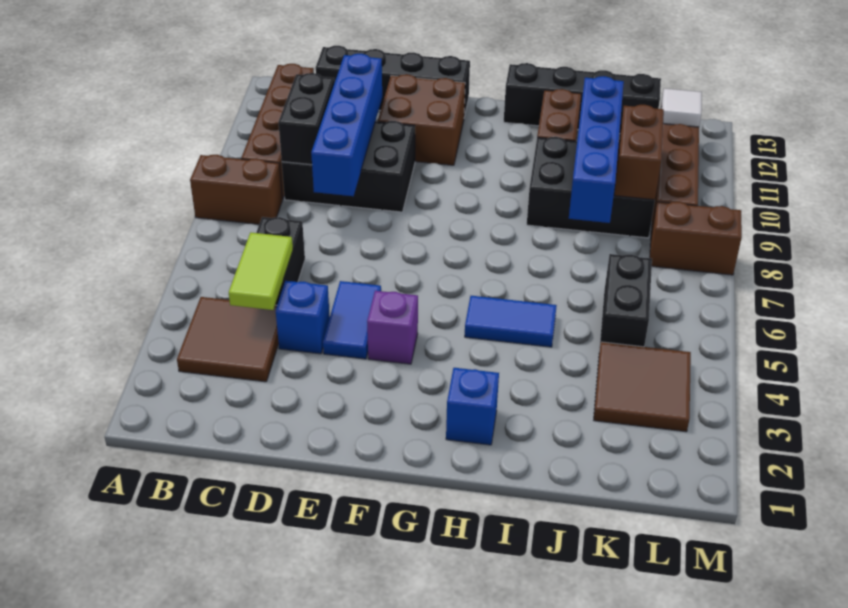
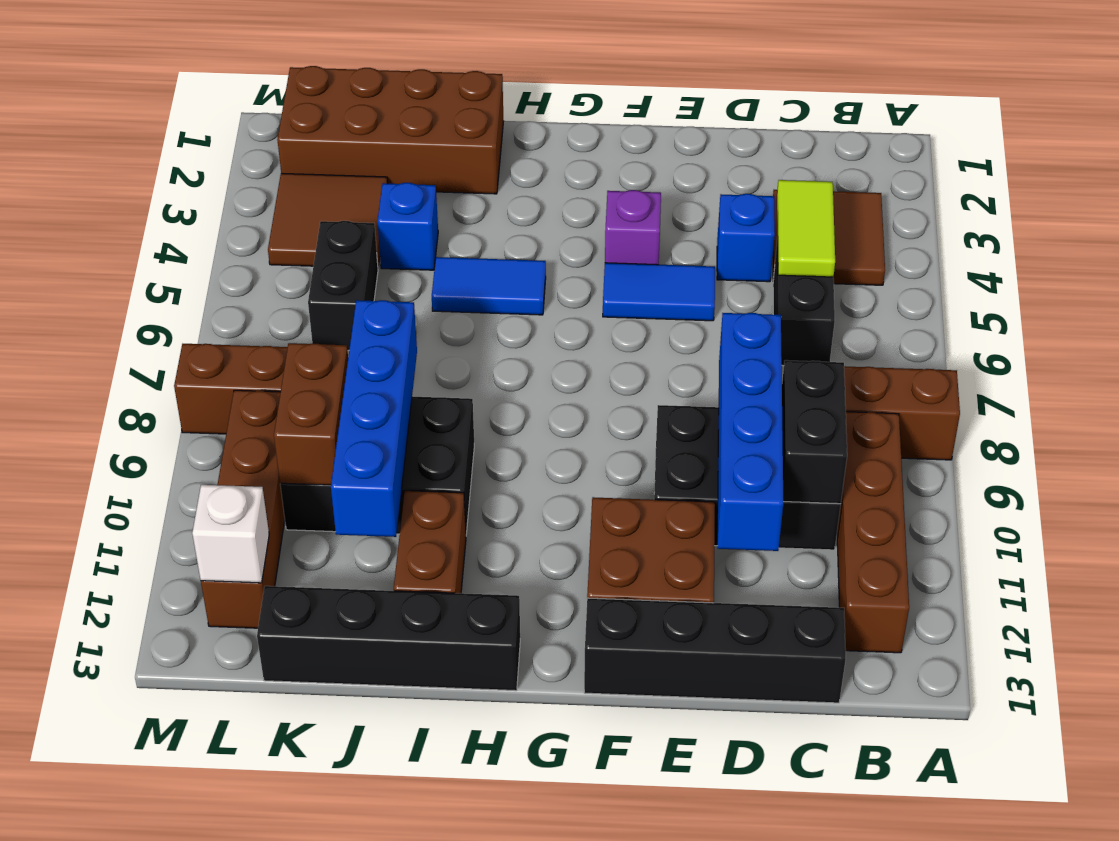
blue 1x2 tile [323,281,381,359] -> blue 1x2 tile turned to [603,263,715,321]
blue 1x1 brick [446,368,499,445] -> blue 1x1 brick moved to [377,183,438,270]
none -> brown 2x4 brick [277,66,503,194]
white 1x1 tile [661,88,702,127] -> white 1x1 brick [192,485,269,583]

